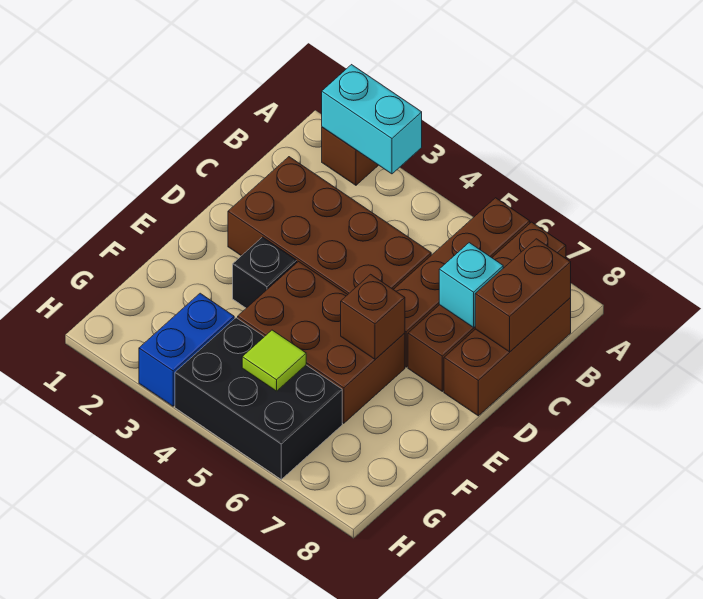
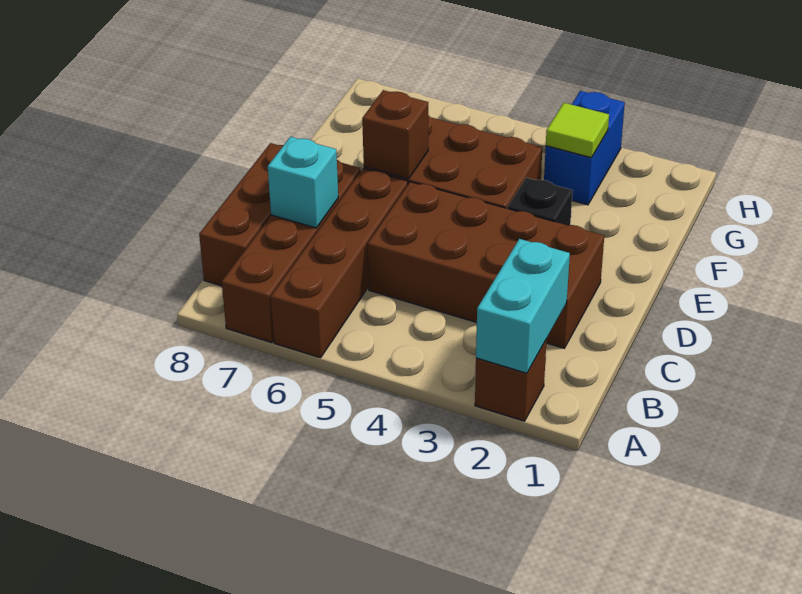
cyan 1x2 brick [322,65,422,174] -> cyan 1x2 brick turned to [476,239,570,373]
brown 1x2 brick [475,239,571,352] -> none
black 2x3 brick [175,318,342,479] -> none
lime 1x1 tile [242,330,306,391] -> lime 1x1 tile moved to [546,103,609,158]

